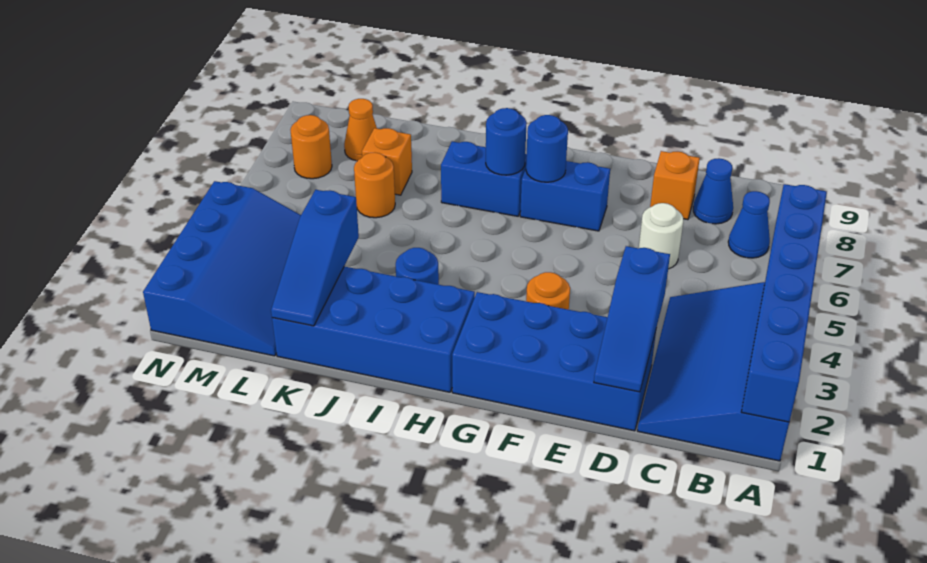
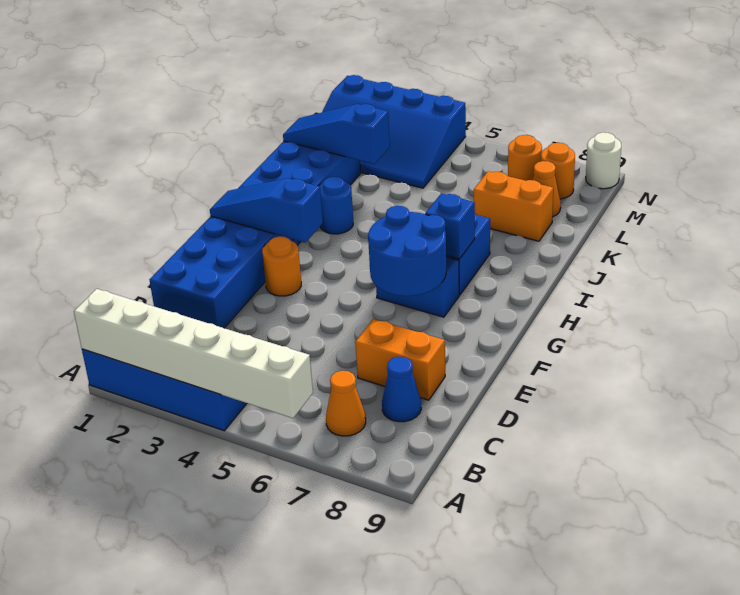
blue 1x6 brick [742,184,827,422] -> white 1x6 brick [74,289,313,418]
blue 1x1 cone [728,191,770,258] -> orange 1x1 cone [326,371,366,436]
blue 1x3 slope [594,246,670,392] -> blue 1x3 slope moved to [210,178,323,243]
white 1x1 round brick [639,203,683,269] -> white 1x1 round brick moved to [586,132,621,189]
orange 1x1 brick [650,151,700,220] -> orange 1x2 brick [355,319,445,400]
blue 1x2 brick [520,161,610,231] -> blue 1x2 brick turned to [376,257,459,317]
blue 1x1 round brick [526,115,568,182] -> blue 2x2 round brick [368,206,446,296]
blue 1x1 round brick [486,108,527,175] -> blue 1x1 brick [425,193,475,259]
orange 1x1 round brick [354,153,395,218] -> orange 1x1 round brick moved to [541,143,575,199]
orange 1x1 brick [362,128,412,195] -> orange 1x2 brick [474,171,553,241]

